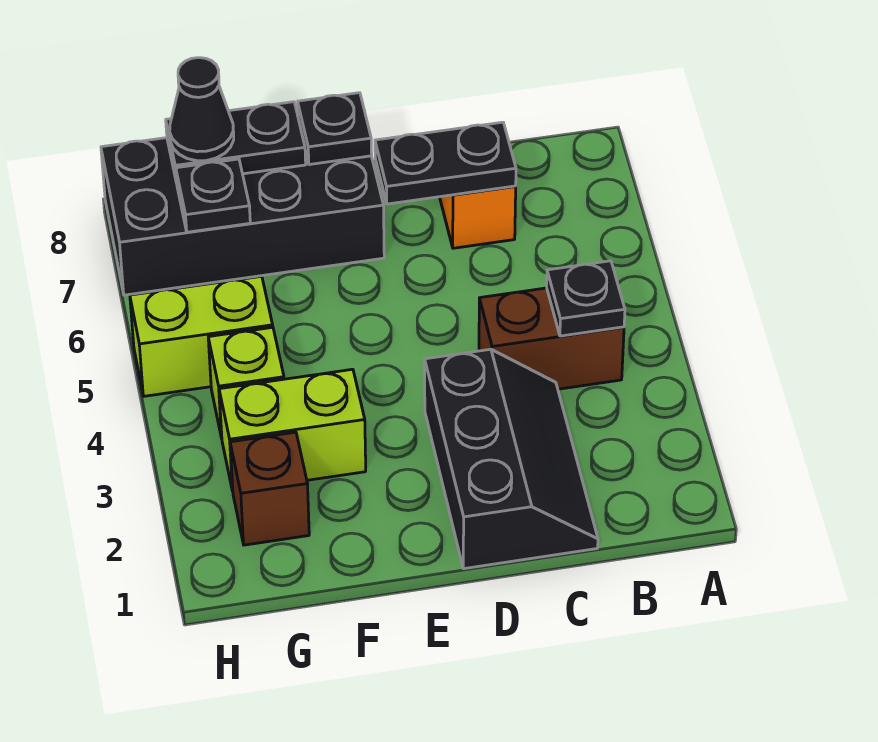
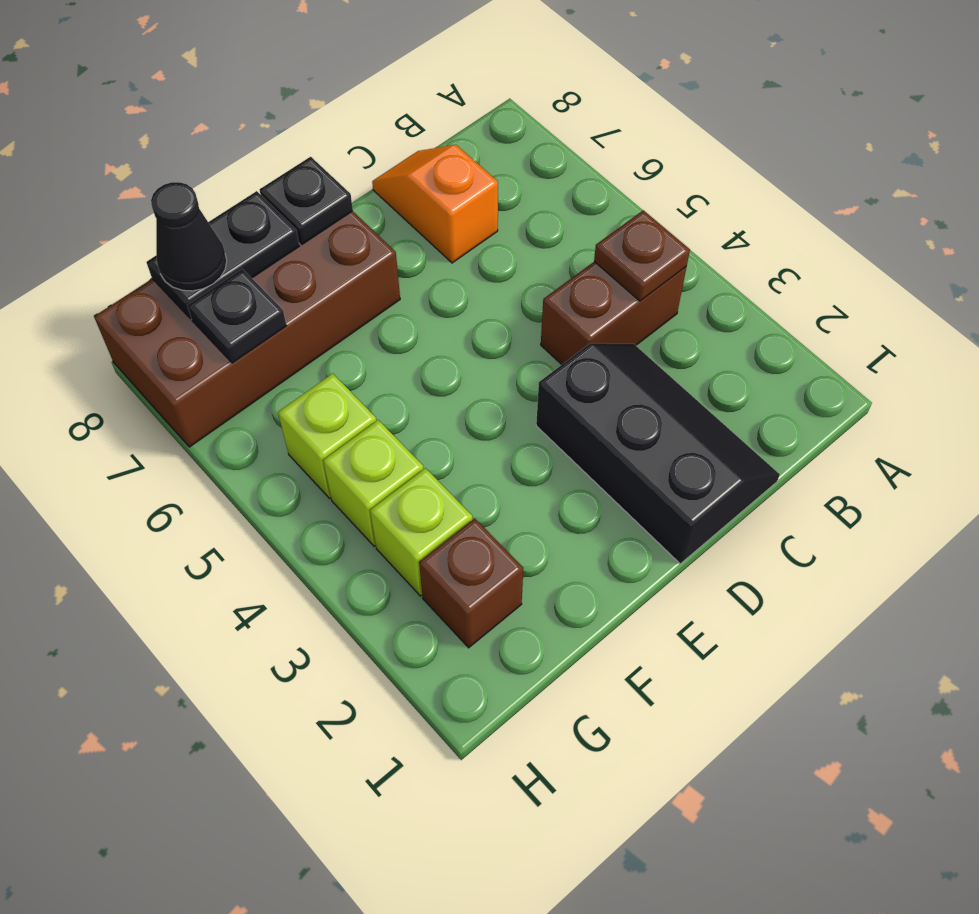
black 1x1 plate [547,261,625,336] -> brown 1x1 plate [594,210,690,301]
black 1x2 plate [375,122,516,204] -> none
black 2x4 brick [101,138,384,295] -> brown 2x4 brick [94,211,400,447]
lime 1x2 brick [219,369,366,491] -> lime 1x1 brick [370,468,472,596]
lime 1x2 brick [130,276,273,396] -> lime 1x1 brick [278,373,376,498]

